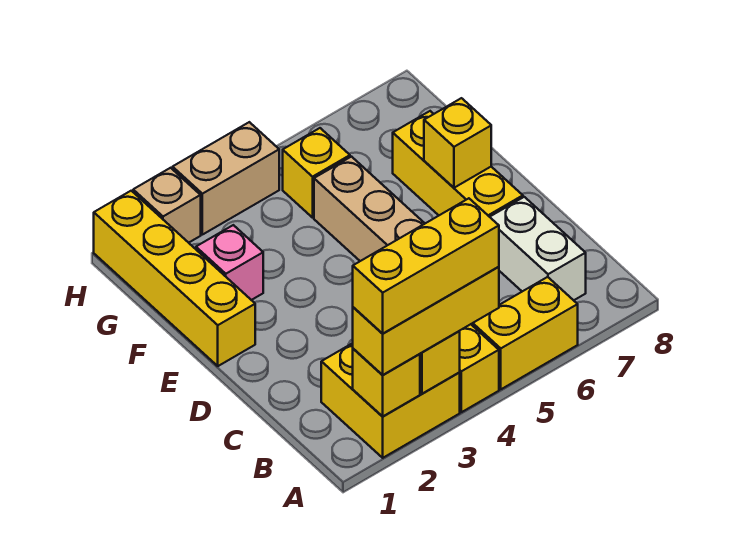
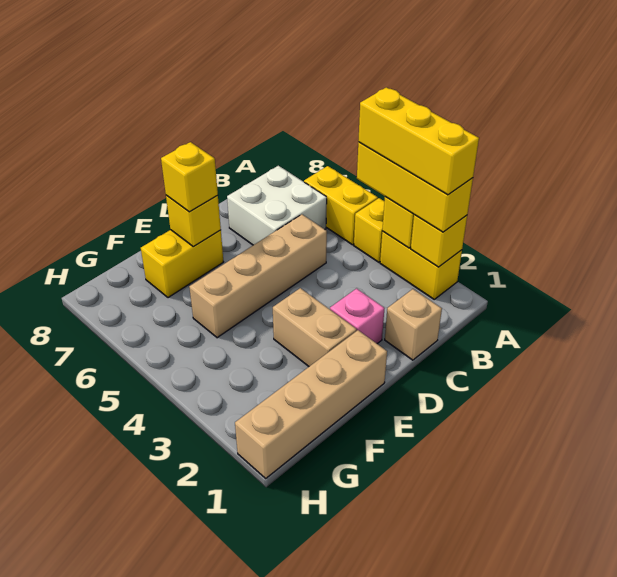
yellow 2x2 brick [321,343,460,458] -> yellow 1x2 brick [380,231,462,299]
white 1x2 brick [490,197,586,300] -> white 2x2 brick [227,166,327,245]
yellow 1x3 brick [393,111,523,217] -> yellow 1x2 brick [141,230,223,298]
yellow 1x4 brick [94,191,255,366] -> tan 1x4 brick [235,330,387,478]
pink 1x1 brick [196,225,263,300] -> pink 1x1 brick moved to [330,289,385,344]
yellow 1x1 brick [283,128,350,218] -> yellow 1x1 brick moved to [161,142,218,212]
tan 1x1 brick [133,168,201,243] -> tan 1x1 brick moved to [385,289,442,360]
tan 1x2 brick [173,122,279,235] -> tan 1x2 brick moved to [273,288,357,366]

